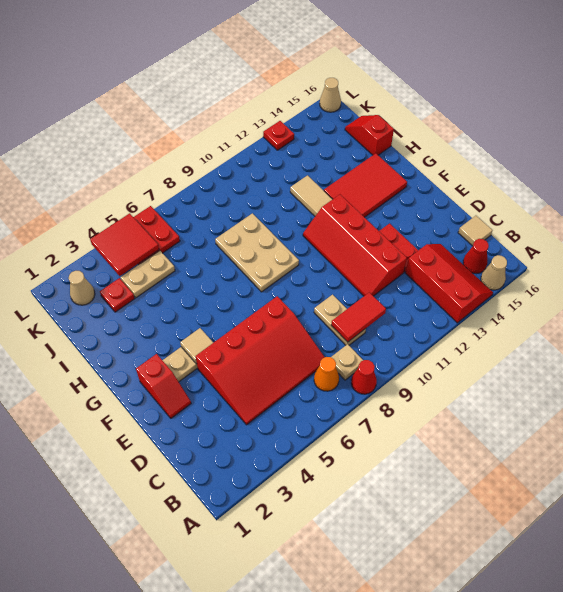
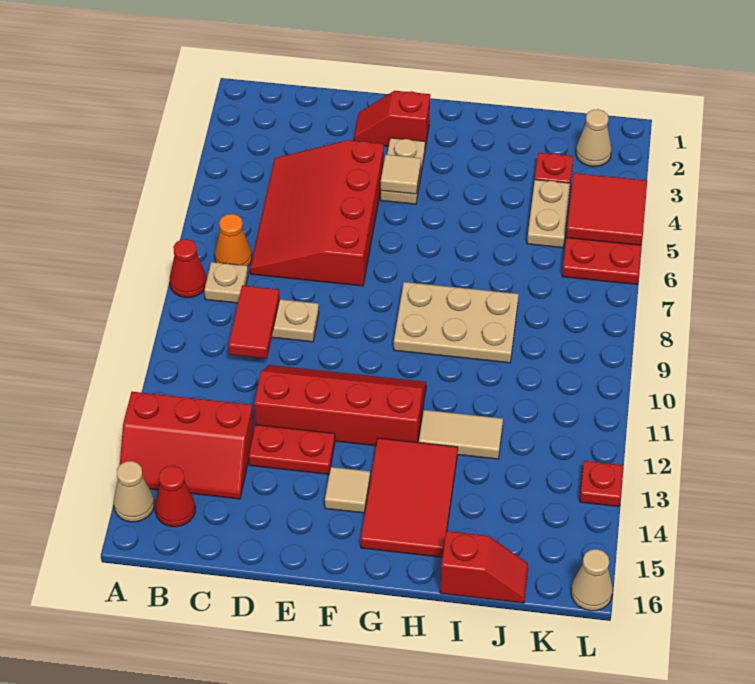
tan 1x1 tile [458,216,492,246] -> tan 1x1 tile moved to [325,467,370,513]

